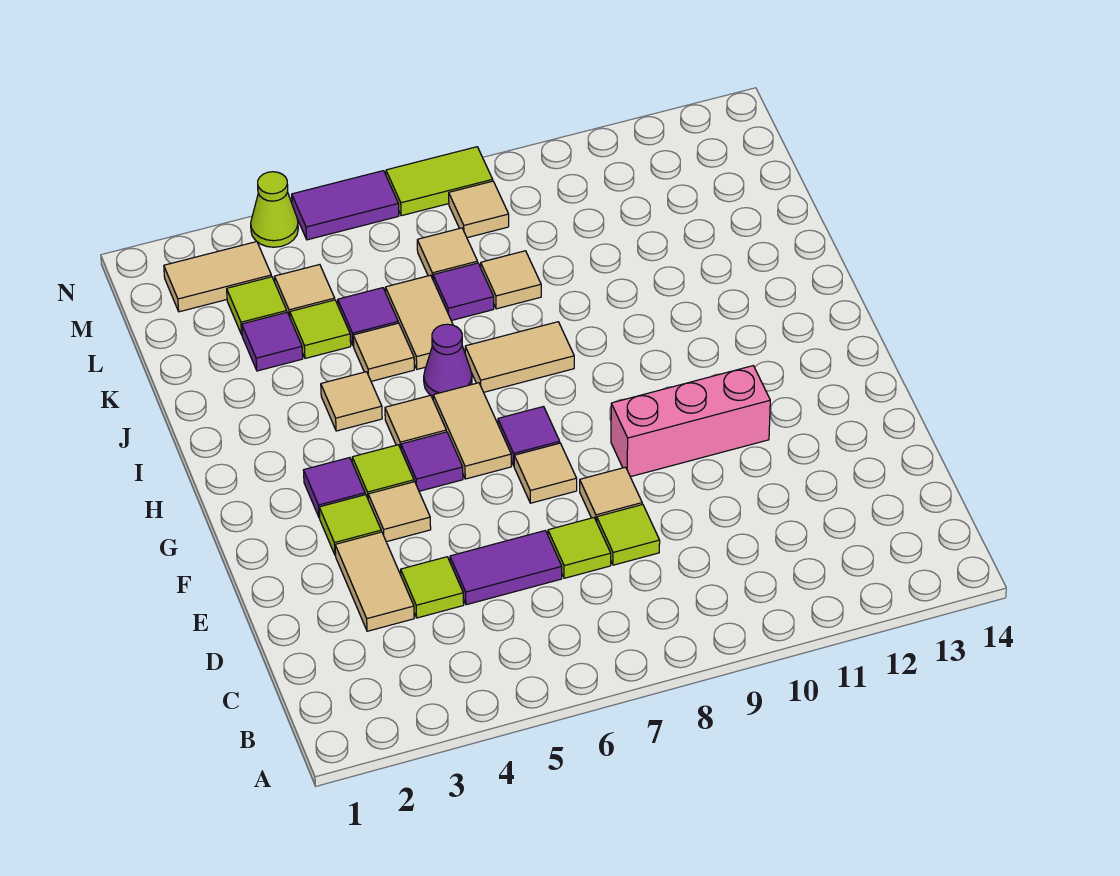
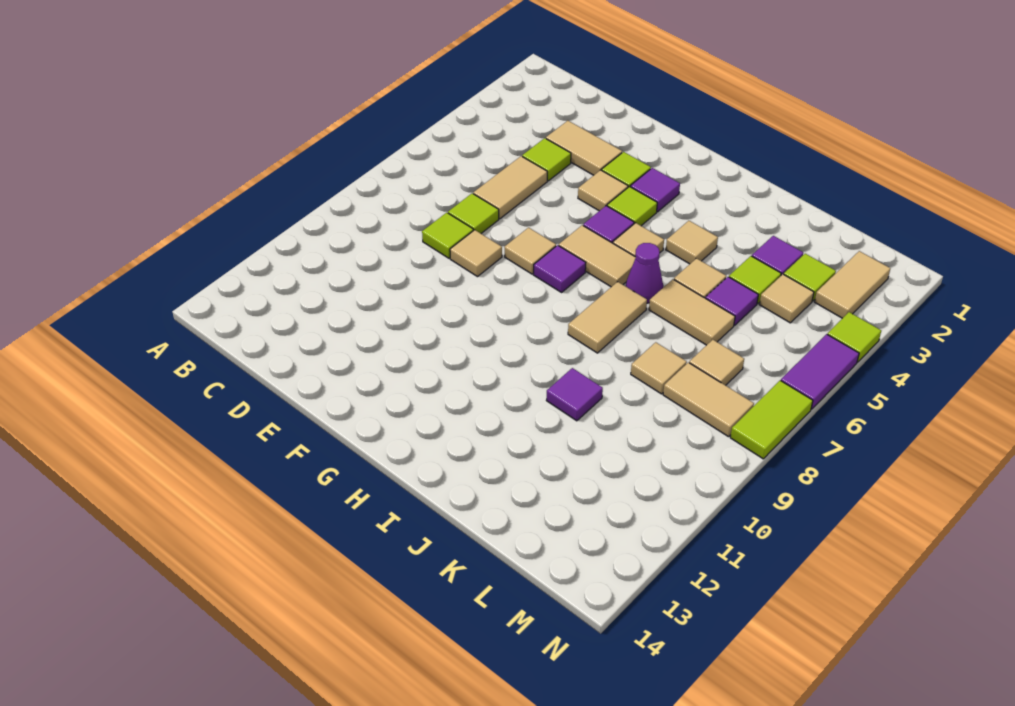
purple 1x2 tile [450,531,562,605] -> tan 1x2 tile [473,156,547,219]
pink 1x3 brick [611,366,770,477] -> none
purple 1x1 tile [433,263,494,321] -> purple 1x1 tile moved to [546,368,603,421]
tan 1x1 tile [449,181,509,238] -> tan 1x2 tile [663,362,754,437]
lime 1x1 cone [251,172,298,247] -> lime 1x1 tile [827,312,881,362]

